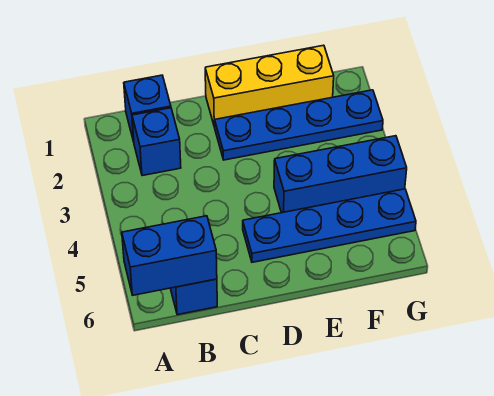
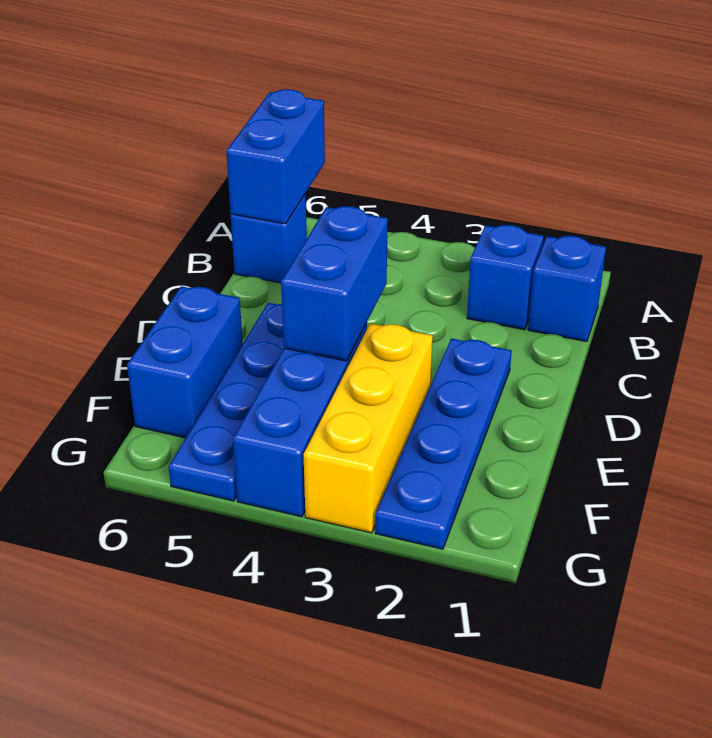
yellow 1x3 brick [205,45,334,127] -> yellow 1x3 brick moved to [303,323,433,533]
none -> blue 1x2 brick [281,206,388,361]
none -> blue 1x2 brick [127,286,243,438]

